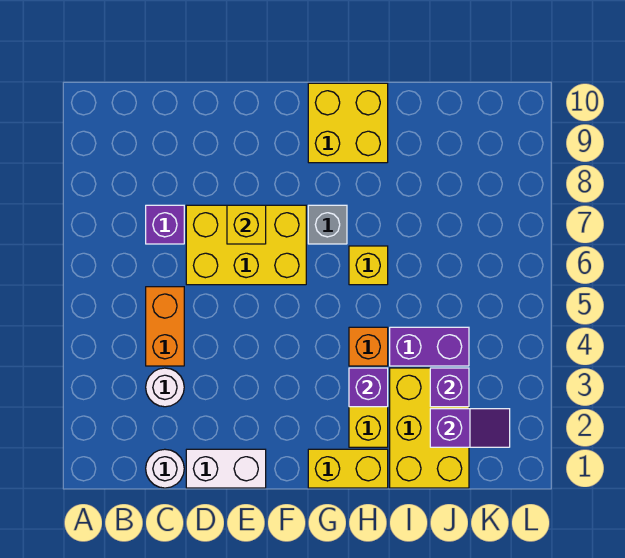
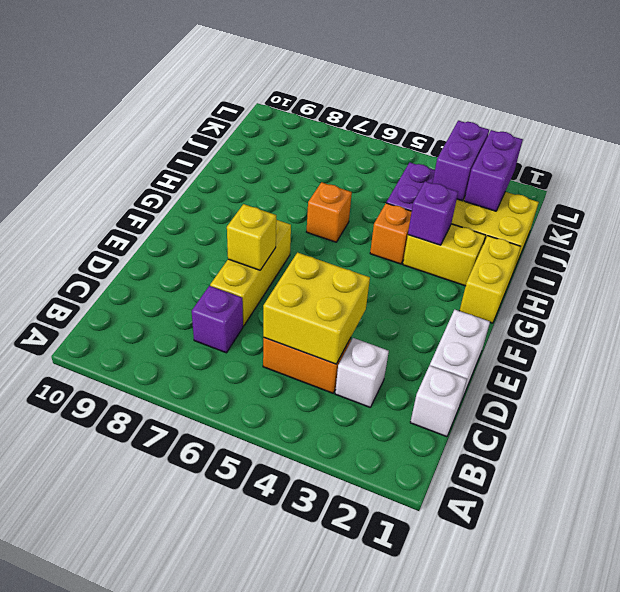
white 1x1 round brick [146,449,184,488] -> white 1x1 brick [410,366,467,437]
white 1x1 round brick [146,368,184,407] -> white 1x1 brick [335,338,389,407]
yellow 2x3 brick [186,205,306,285] -> yellow 1x3 brick [210,220,291,326]
grey 1x1 brick [308,205,347,244] -> none
yellow 2x2 brick [308,83,388,163] -> yellow 2x2 brick moved to [263,253,370,364]
yellow 1x1 brick [349,246,388,285] -> orange 1x1 brick [307,182,352,242]
purple 1x2 slope [430,409,510,447] -> purple 1x2 brick [464,130,523,211]
purple 1x1 brick [430,368,469,407] -> purple 1x2 brick [433,121,489,201]

